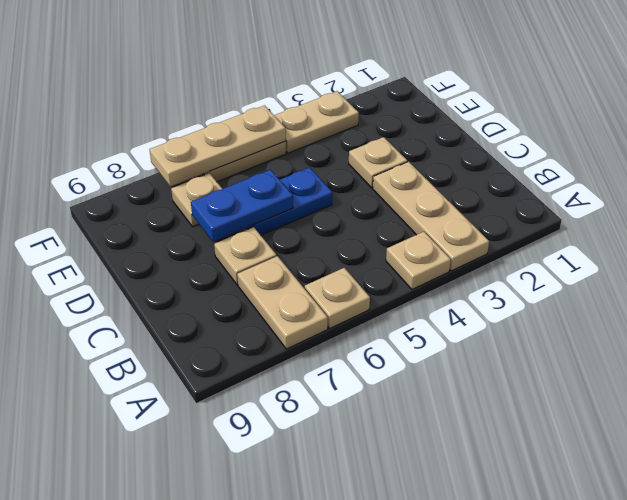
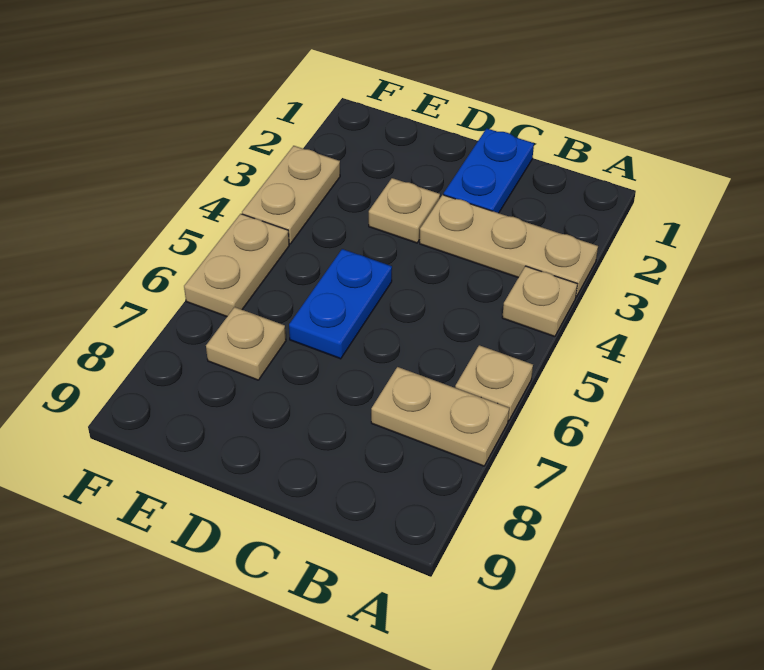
tan 1x1 plate [214,227,276,285] -> none
blue 1x2 plate [191,170,293,242] -> blue 1x2 plate moved to [444,128,534,213]
tan 1x3 plate [150,106,286,187] -> none

